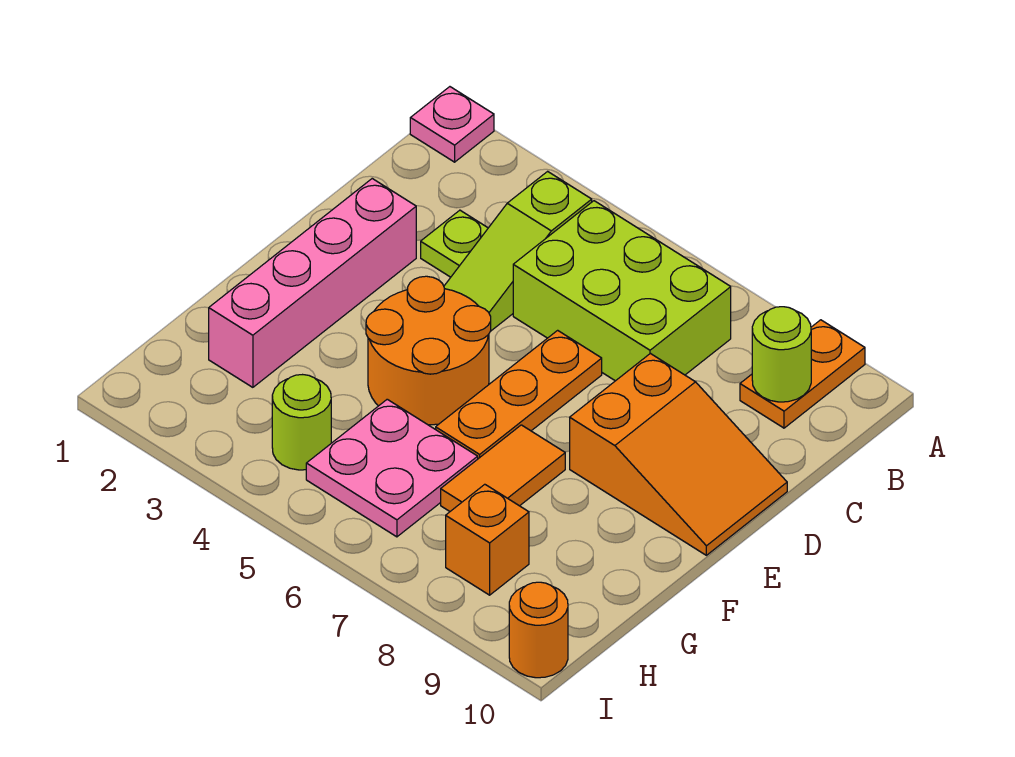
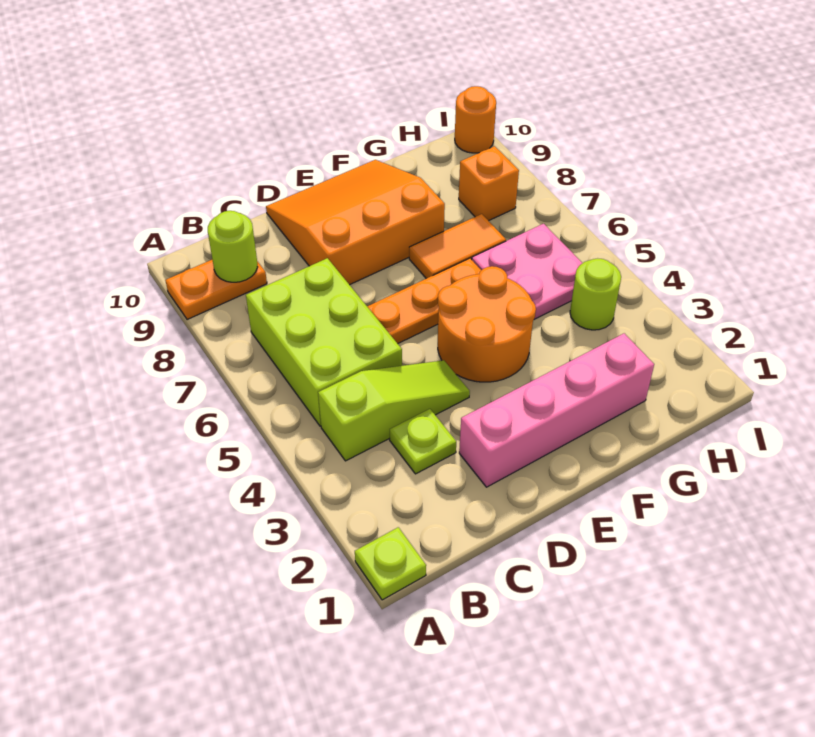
pink 1x1 plate [410,87,494,162] -> lime 1x1 plate [355,527,426,600]
orange 2x3 slope [570,354,787,555] -> orange 3x3 slope [266,160,445,285]

